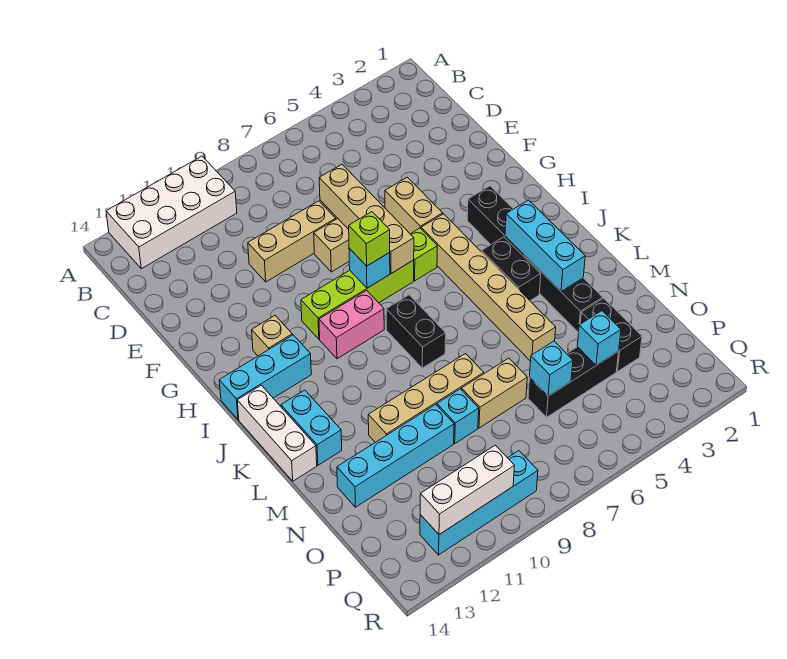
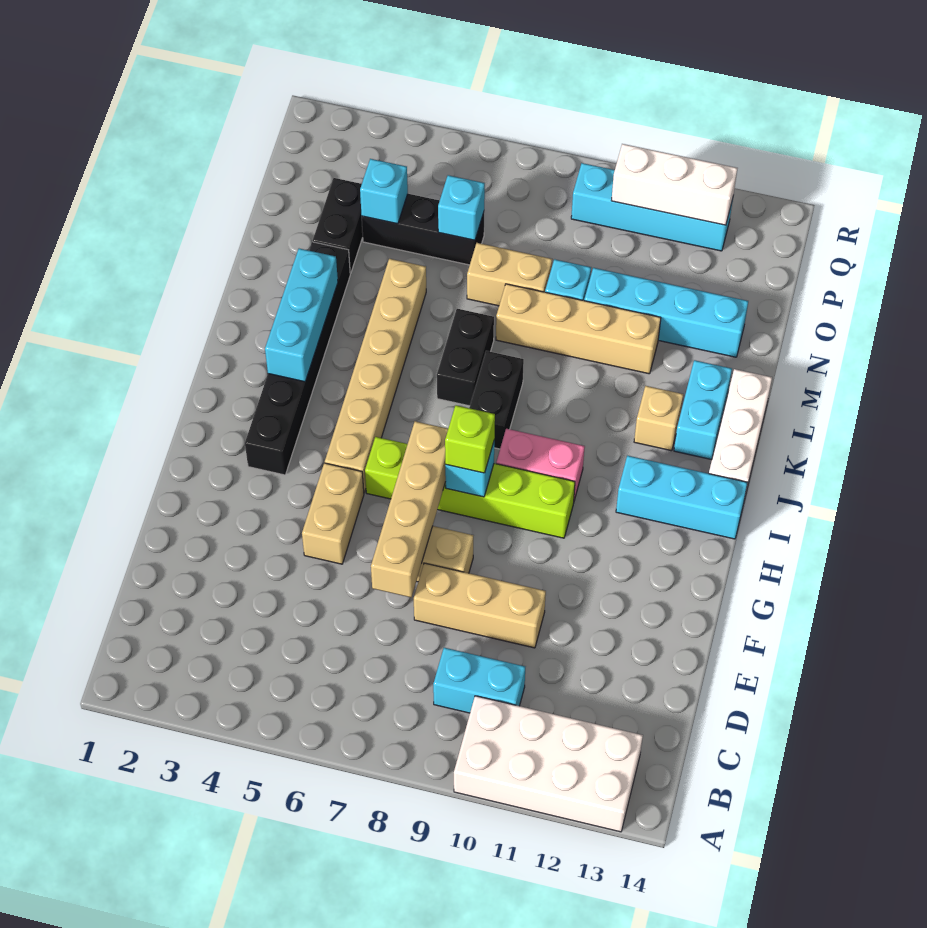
none -> cyan 1x2 brick [433,648,525,713]
tan 1x1 brick [252,316,292,356] -> tan 1x1 brick moved to [634,386,683,451]
black 1x2 brick [482,237,541,301] -> black 1x2 brick moved to [437,309,494,406]

